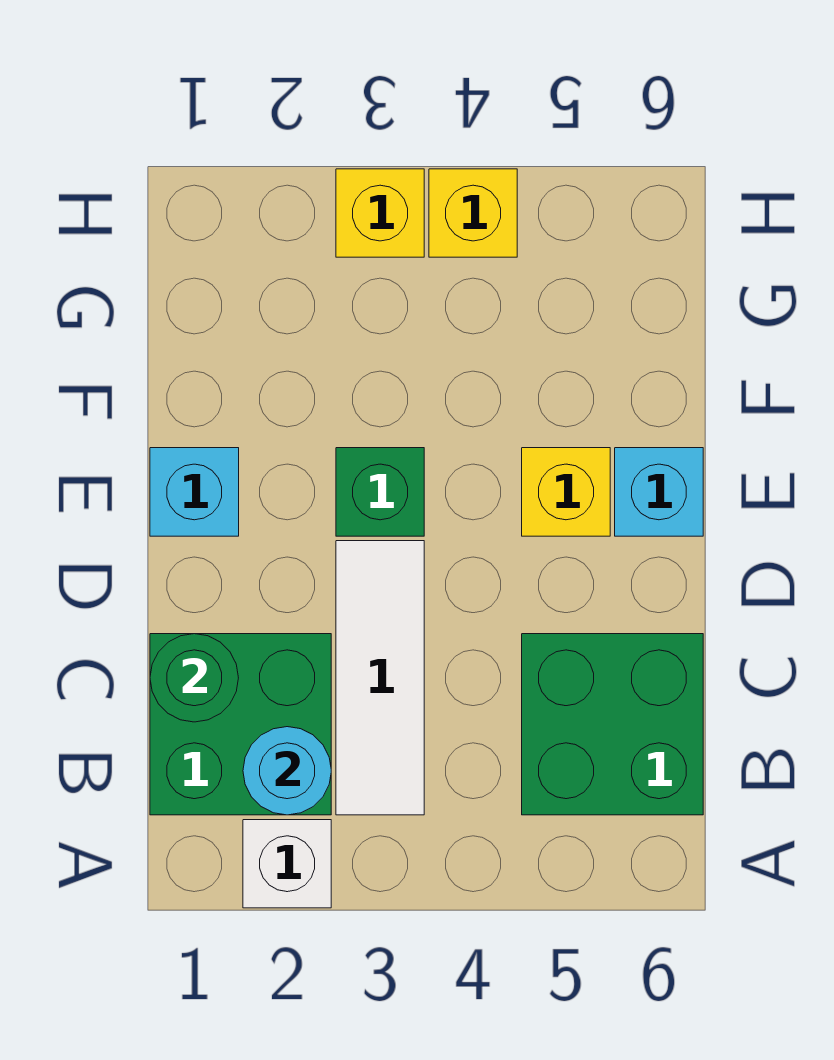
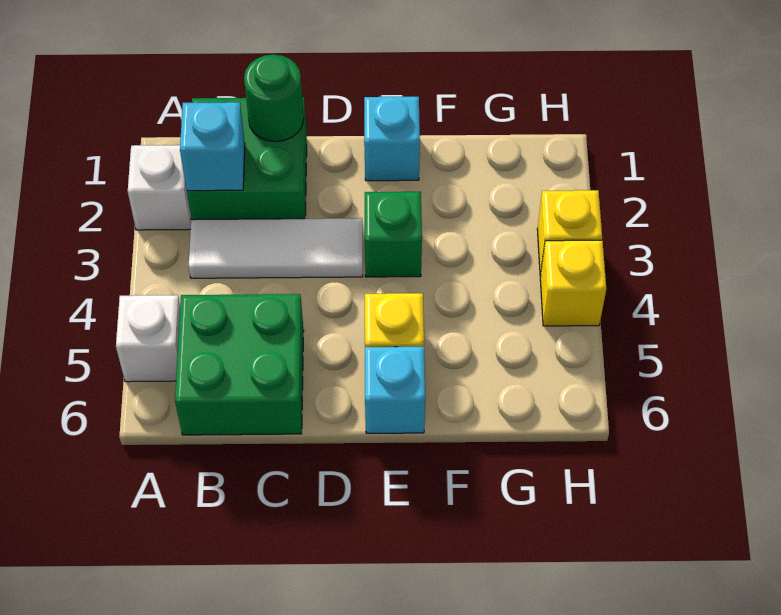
none -> white 1x1 brick [116,295,180,382]
cyan 1x1 round brick [243,727,331,815] -> cyan 1x1 brick [180,102,245,191]

